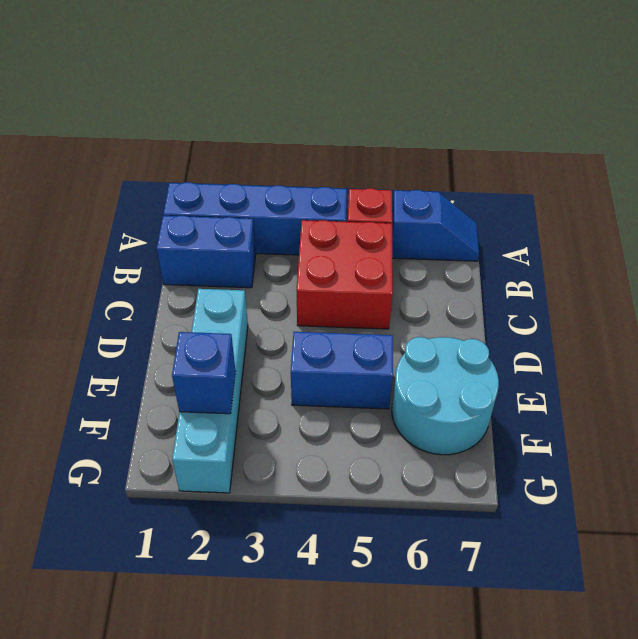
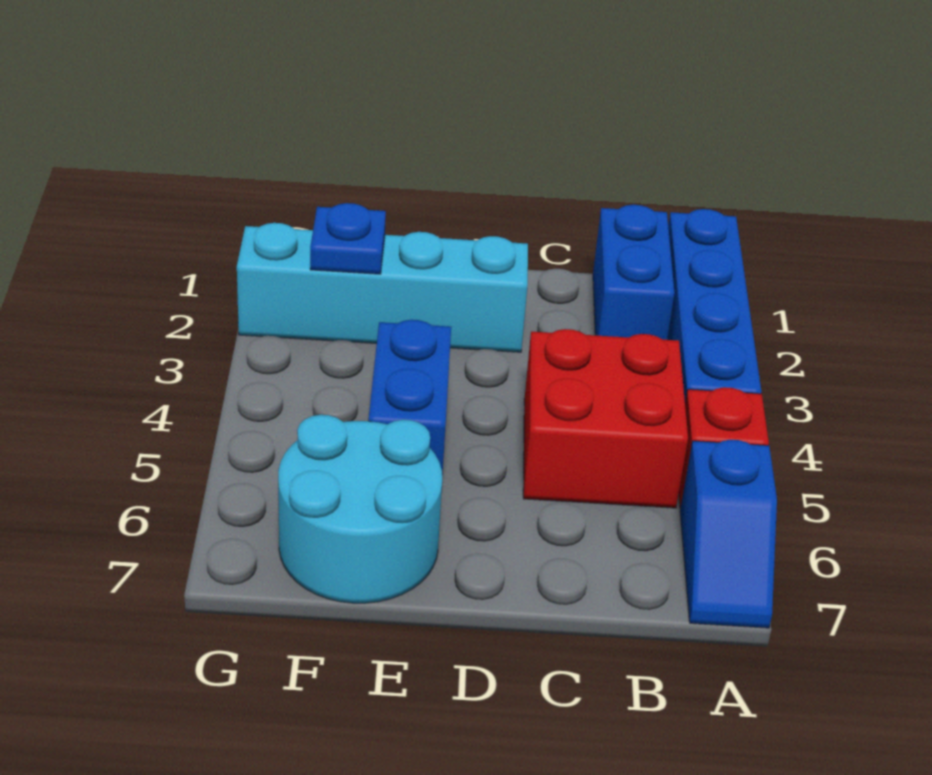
blue 1x1 brick [172,332,236,414] -> blue 1x1 plate [310,203,386,274]

